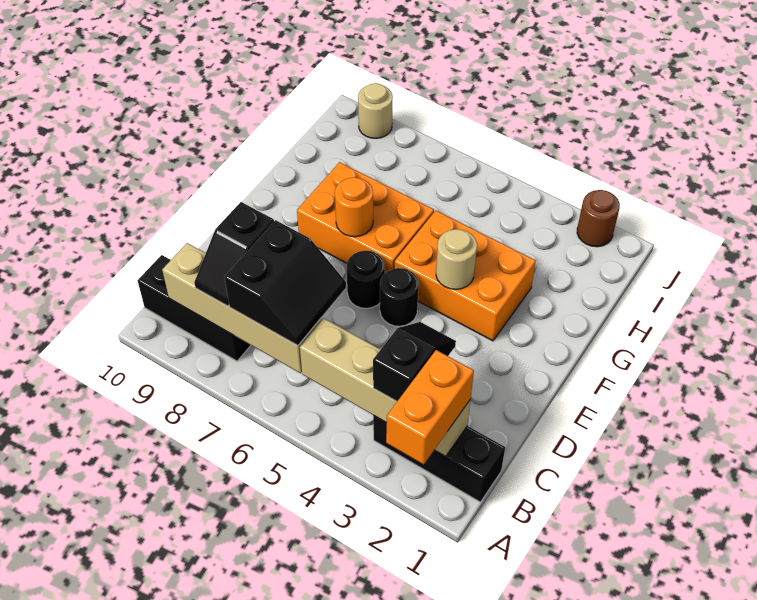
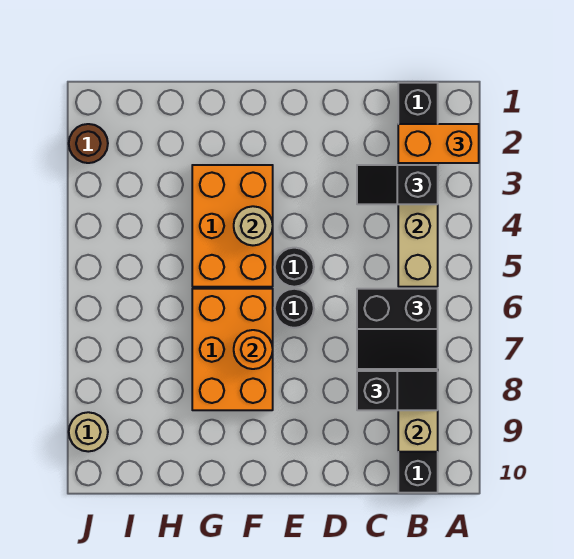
black 2x2 slope [224,220,346,346] -> black 2x2 slope turned to [357,289,438,369]

